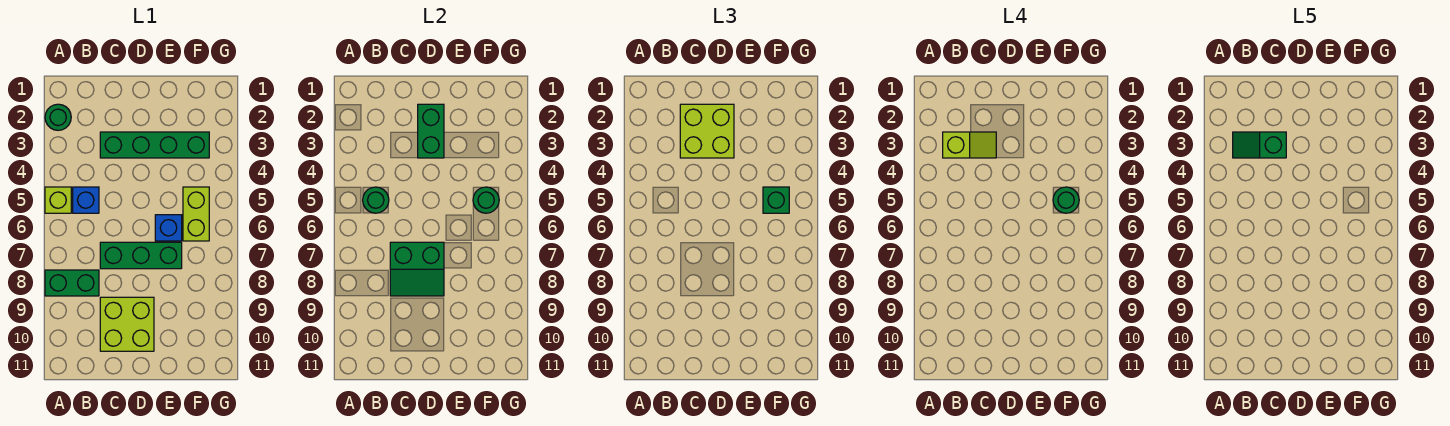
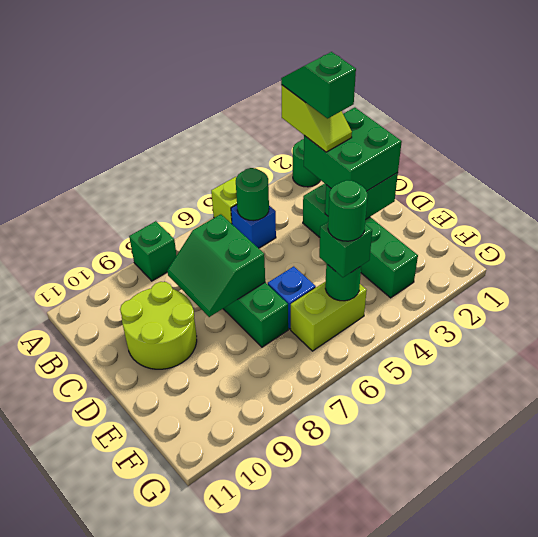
green 1x2 brick [45,270,99,296] -> green 1x1 brick [129,221,177,281]
lime 2x2 brick [680,104,734,158] -> green 2x2 brick [304,108,402,191]
lime 2x2 brick [100,297,154,351] -> lime 2x2 round brick [120,282,197,369]

